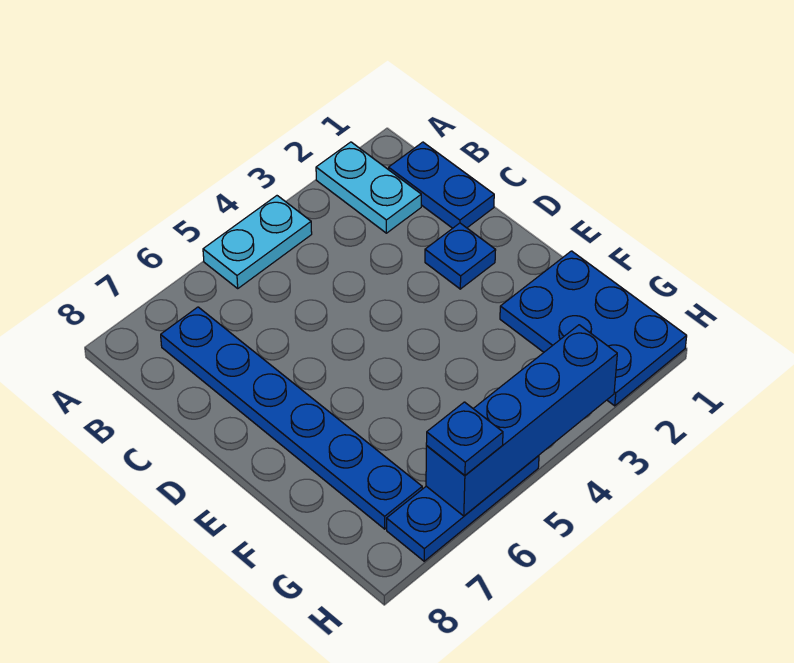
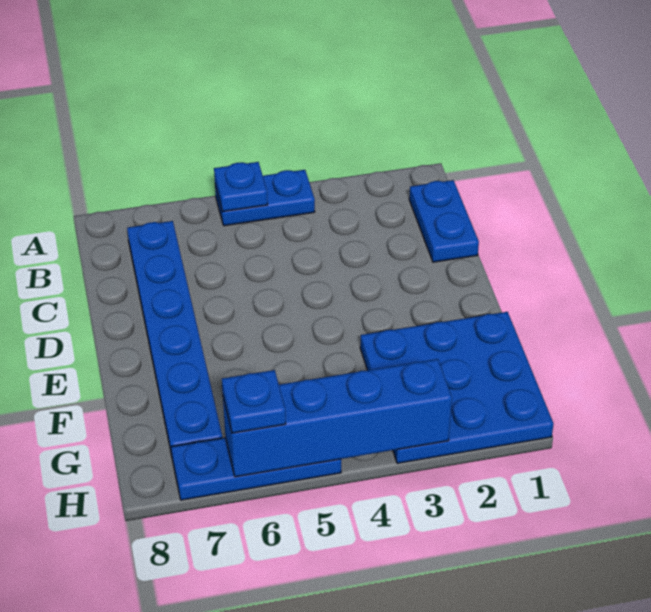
cyan 1x2 plate [316,142,421,233] -> none
cyan 1x2 plate [203,196,312,288] -> blue 1x2 plate [215,170,315,226]
blue 1x1 plate [425,223,496,289] -> blue 1x1 plate moved to [214,162,268,212]
blue 2x3 plate [500,251,687,406] -> blue 3x3 plate [360,312,553,463]

